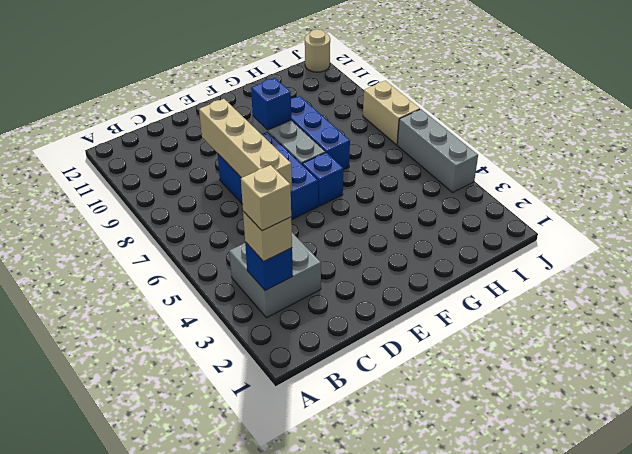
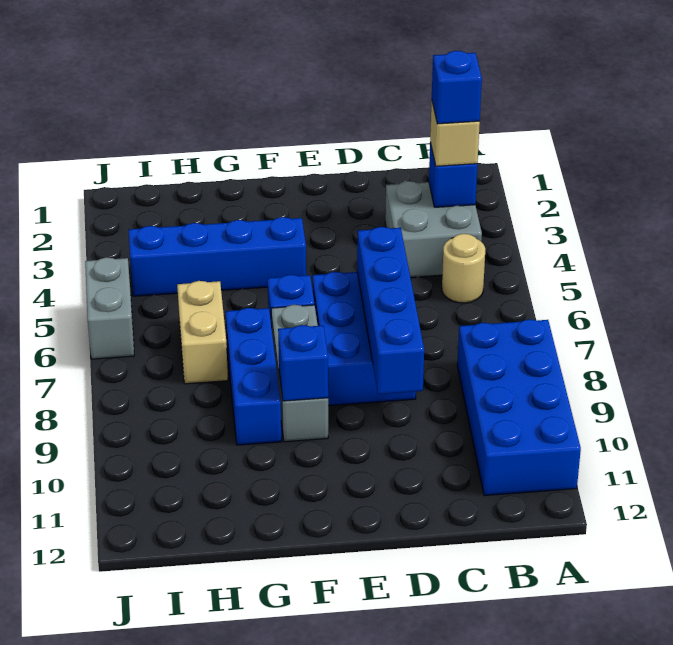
none -> blue 2x4 brick [457,319,581,495]
tan 1x1 brick [241,165,291,231] -> blue 1x1 brick [432,51,482,124]
tan 1x4 brick [199,99,292,192] -> blue 1x4 brick [357,227,424,394]
none -> blue 1x4 brick [128,217,306,296]
grey 1x3 brick [397,109,478,192] -> grey 1x2 brick [85,257,134,359]
tan 1x2 brick [363,81,420,145] -> tan 1x2 brick moved to [177,281,228,384]
tan 1x1 round brick [305,29,330,72] -> tan 1x1 round brick moved to [442,234,485,303]

